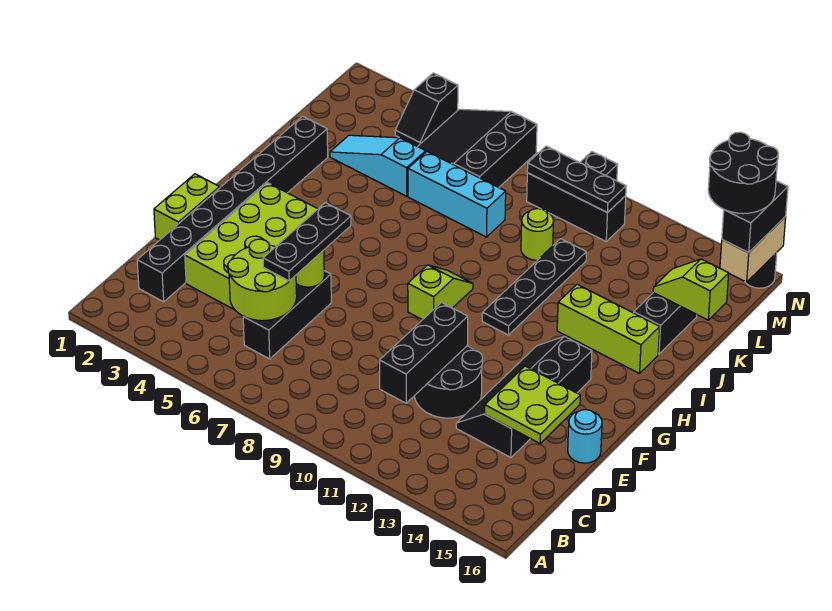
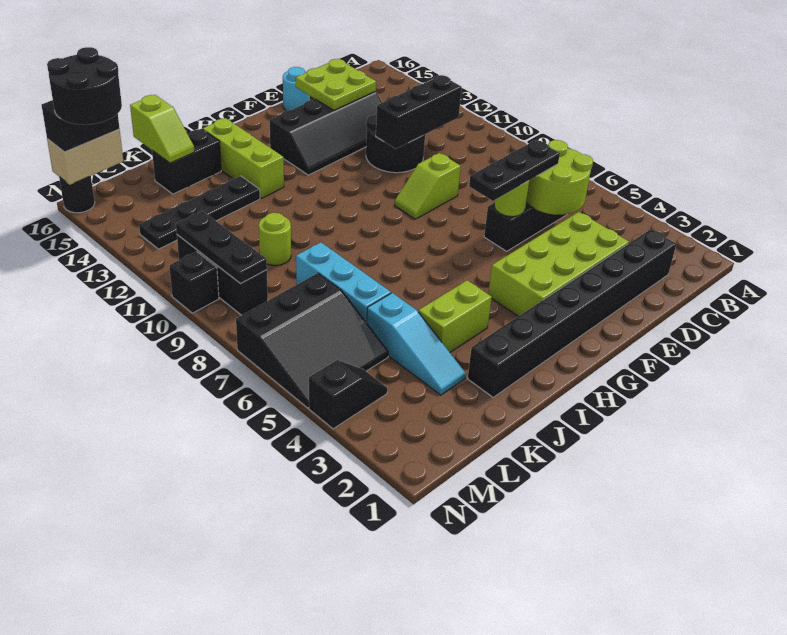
lime 1x2 brick [154,174,220,240] -> lime 1x2 brick moved to [419,280,492,352]
lime 1x2 slope [408,265,473,320] -> lime 1x2 slope moved to [394,153,461,219]
black 1x4 plate [482,239,586,335] -> black 1x4 plate moved to [139,176,260,249]

